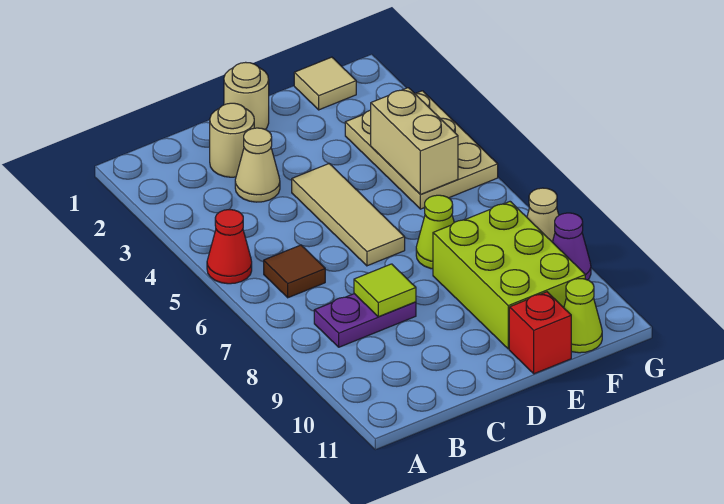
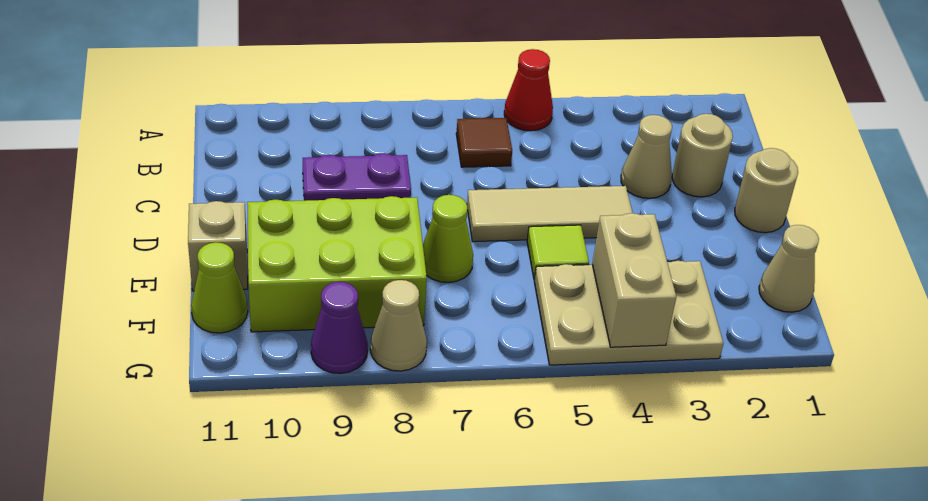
purple 1x2 plate [314,294,416,347] -> purple 1x2 plate turned to [303,154,411,201]
lime 1x1 tile [354,264,416,317] -> lime 1x1 tile moved to [527,225,589,280]
red 1x1 brick [509,292,571,374] -> tan 1x1 brick [188,201,248,291]
tan 1x1 tile [294,57,356,110] -> tan 1x1 cone [759,225,819,312]
tan 1x2 brick [371,88,458,194] -> tan 1x2 brick turned to [592,213,676,347]

